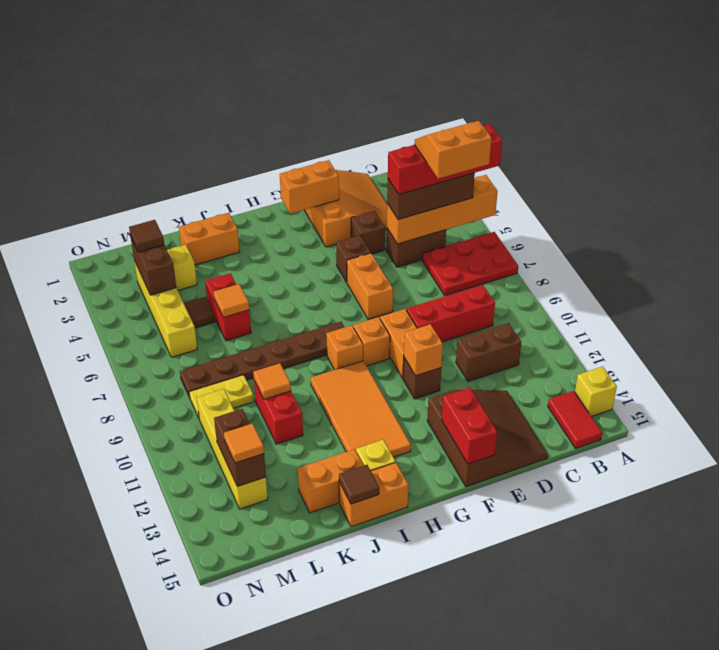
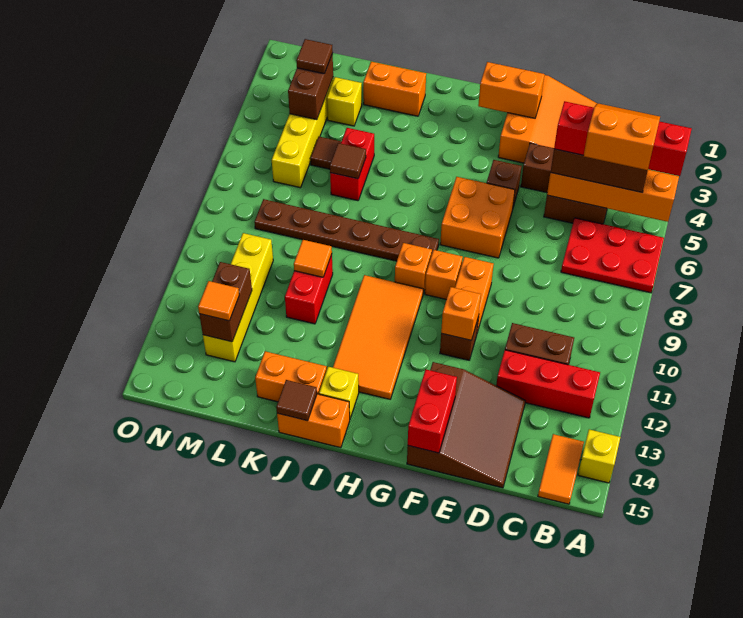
red 1x2 tile [548,391,602,448] -> orange 1x2 tile [538,434,584,504]
red 1x3 brick [407,285,495,342] -> red 1x3 brick moved to [496,350,600,418]
orange 1x2 brick [347,253,393,319] -> orange 2x2 brick [440,177,515,258]
orange 1x1 tile [214,284,249,317] -> brown 1x1 tile [330,143,366,179]
yellow 1x2 plate [189,375,254,418] -> none

